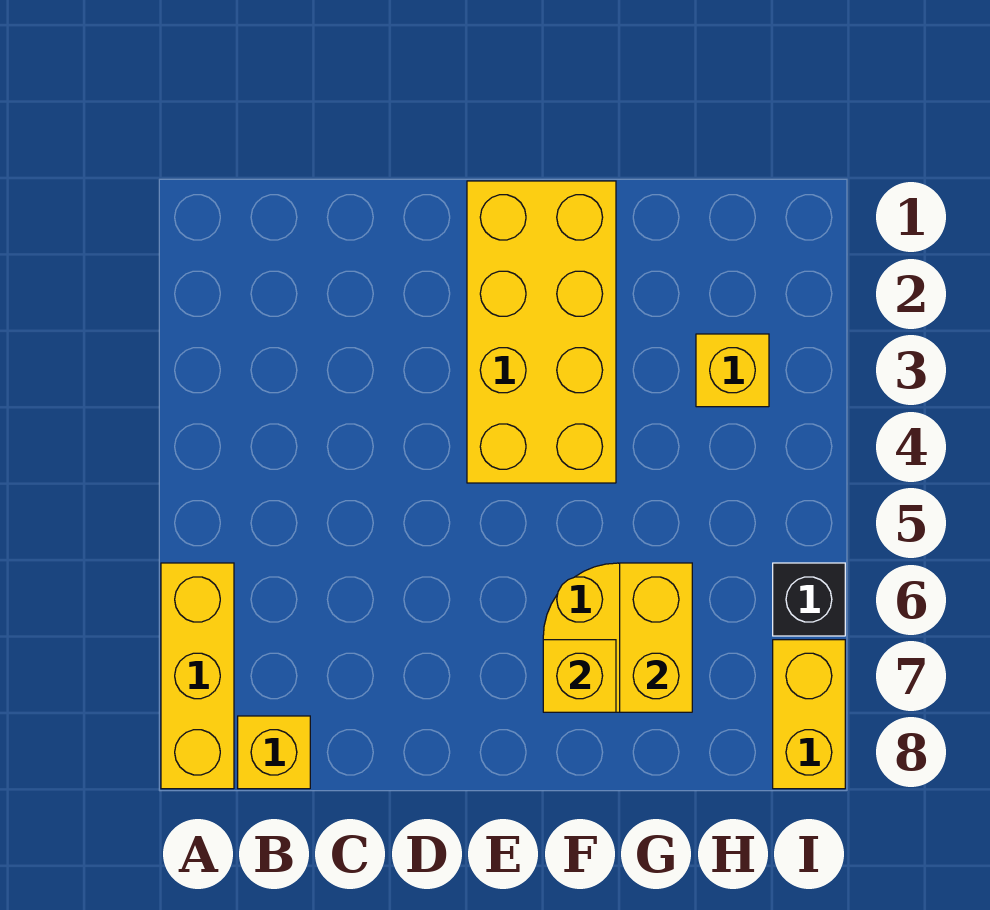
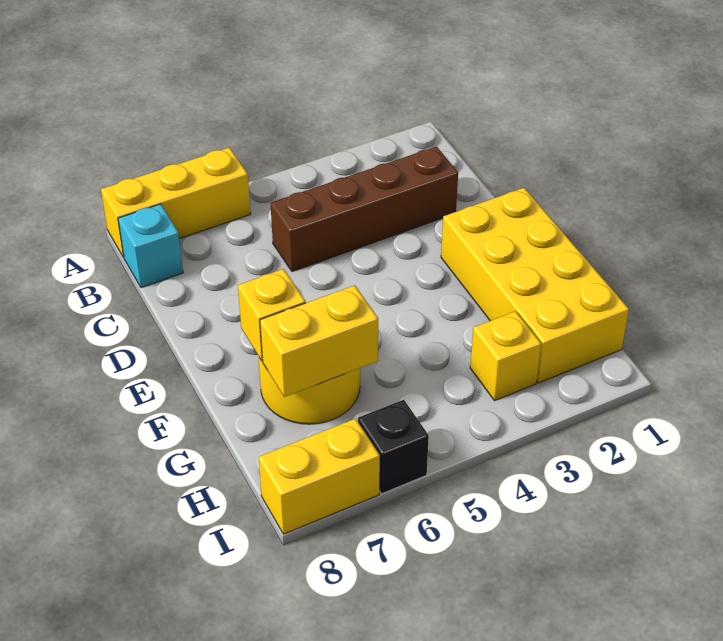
yellow 1x1 brick [238,716,310,789] -> cyan 1x1 brick [118,204,183,288]
none -> brown 1x4 brick [271,146,458,272]
yellow 2x4 brick [467,181,616,483] -> yellow 2x4 brick turned to [441,188,629,383]

